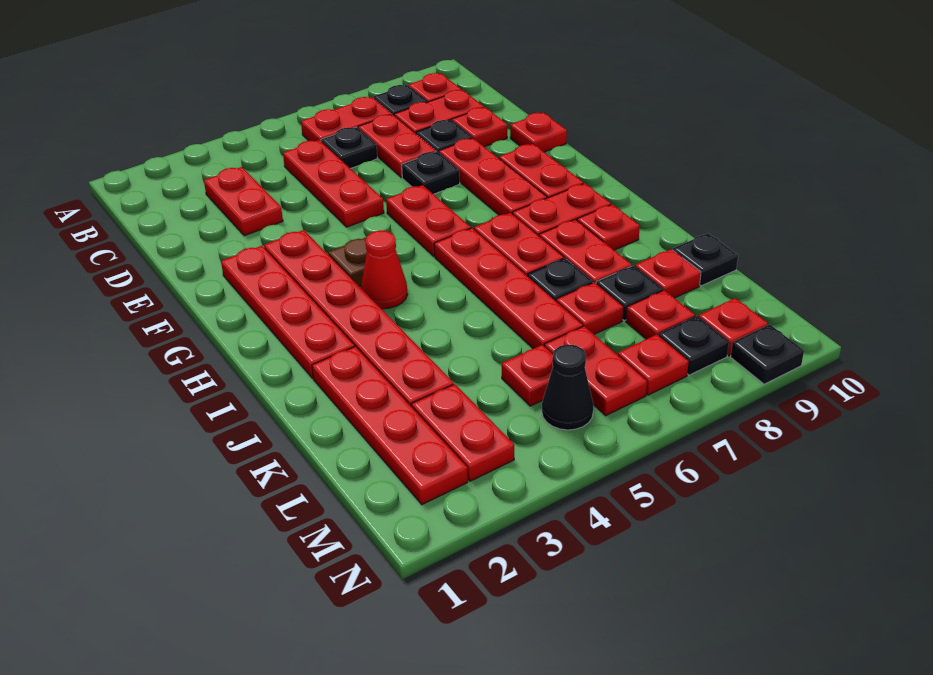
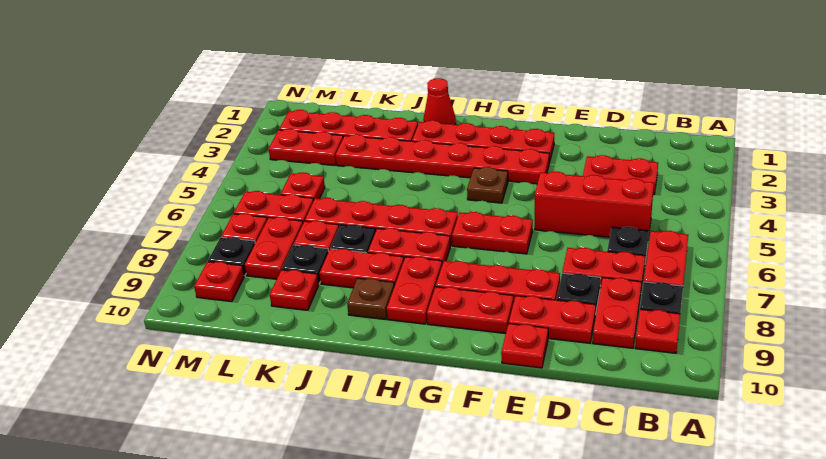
red 1x3 plate [283,140,384,227] -> red 1x3 brick [535,171,654,238]
red 1x1 plate [452,107,507,147] -> red 1x2 plate [509,296,596,343]
black 1x1 plate [402,151,460,194] -> none
red 1x1 cone [361,230,408,309] -> red 1x1 cone moved to [423,78,456,125]
red 1x1 plate [577,204,640,250] -> brown 1x1 plate [347,278,394,319]
black 1x1 plate [673,233,738,286] -> none
red 1x1 plate [626,290,695,339] -> red 1x2 plate [245,217,303,279]
black 1x1 cone [542,344,593,430] -> none
black 1x1 plate [731,324,804,384] -> none

